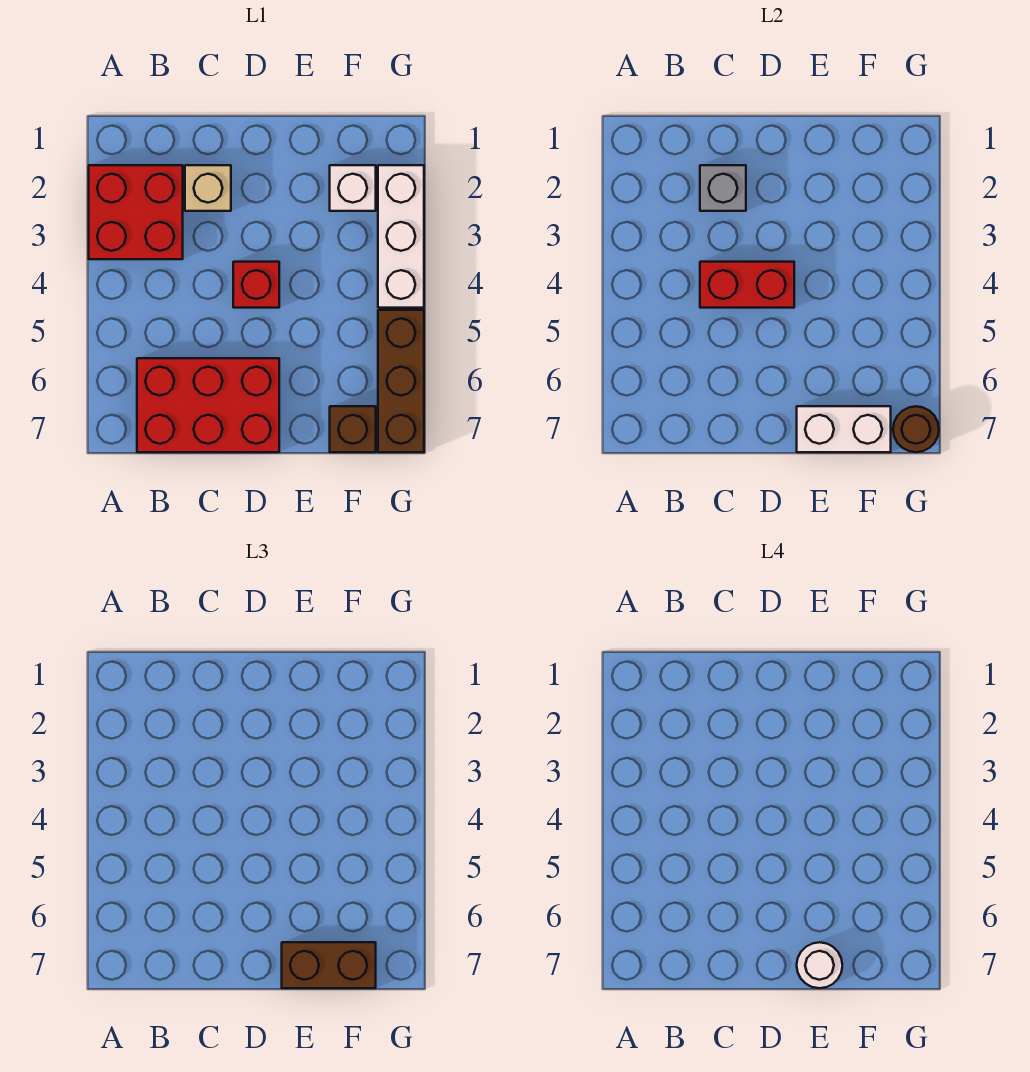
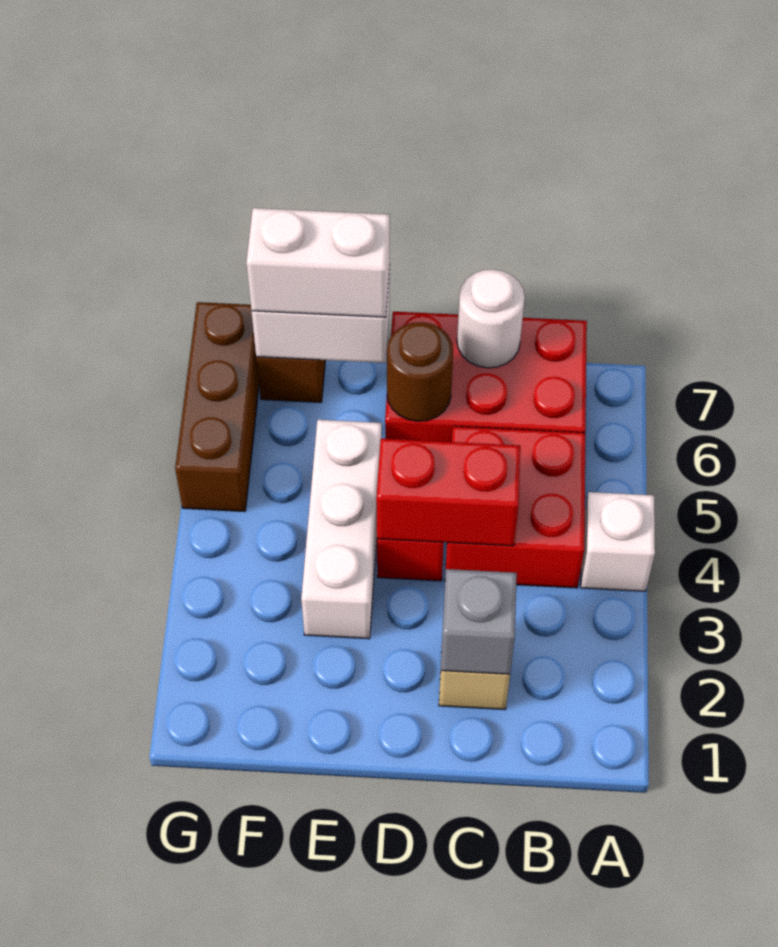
red 2x2 brick [89,165,183,259] -> red 2x2 brick moved to [445,426,585,588]
brown 1x2 brick [282,942,376,988] -> white 1x2 brick [246,208,390,317]
white 1x1 round brick [797,942,842,988] -> white 1x1 round brick moved to [457,269,525,368]
white 1x1 brick [330,165,376,211] -> white 1x1 brick moved to [581,492,655,591]
white 1x3 brick [378,165,424,308] -> white 1x3 brick moved to [301,420,382,639]
brown 1x1 round brick [893,406,939,452] -> brown 1x1 round brick moved to [387,322,453,421]

